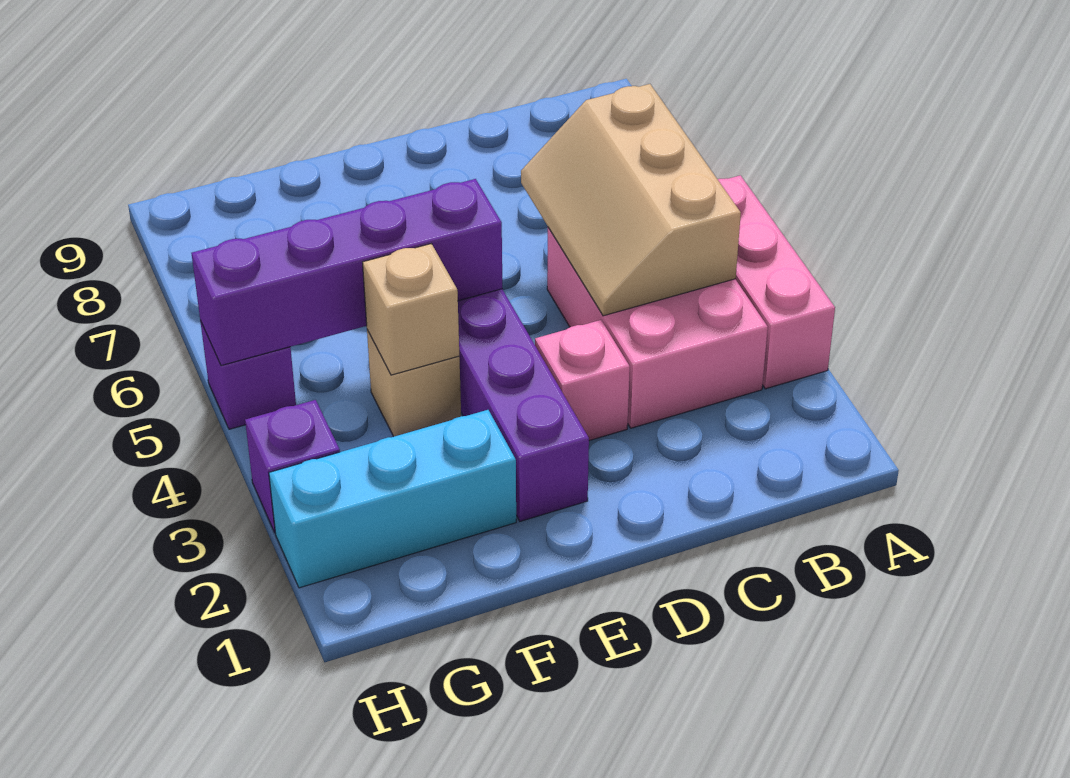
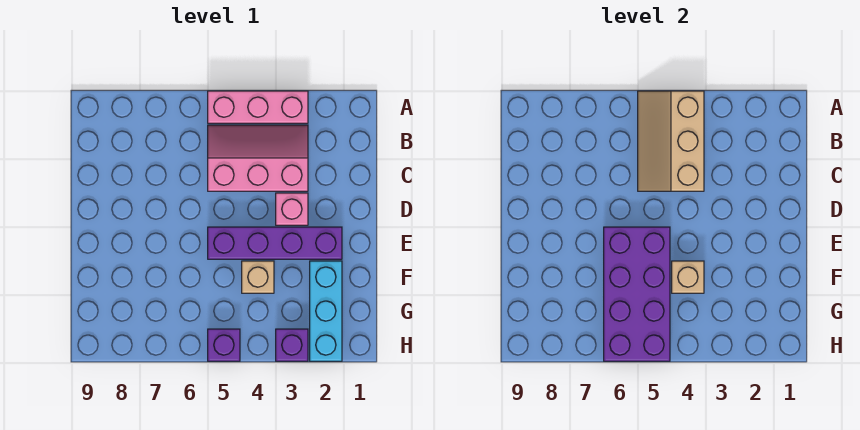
pink 2x3 brick [547,227,768,428] -> pink 2x3 slope [208,125,308,191]
tan 2x3 slope [521,84,741,316] -> tan 2x3 slope turned to [638,91,704,191]
purple 1x4 brick [192,179,502,366] -> purple 2x4 brick [604,227,670,361]

